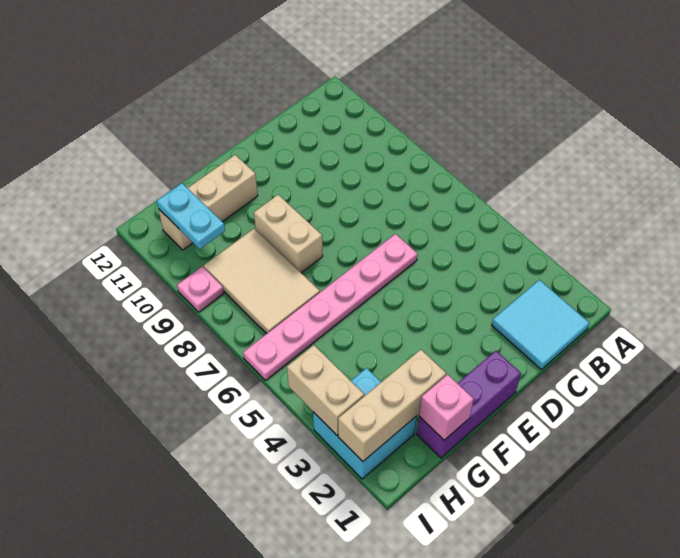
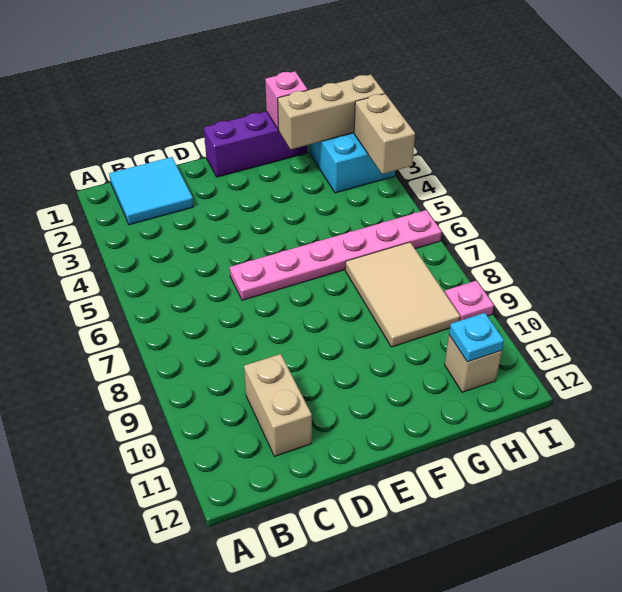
tan 1x2 brick [254,195,323,273] -> tan 1x2 brick moved to [244,354,312,456]
tan 1x3 brick [158,155,258,250] -> tan 1x1 brick [445,335,502,392]
cyan 1x2 plate [157,183,225,249] -> cyan 1x1 plate [449,313,504,362]

